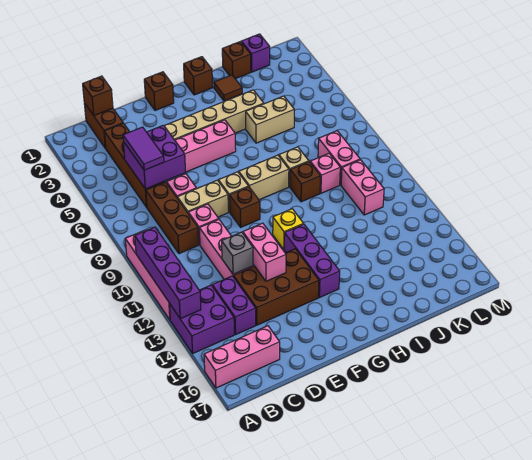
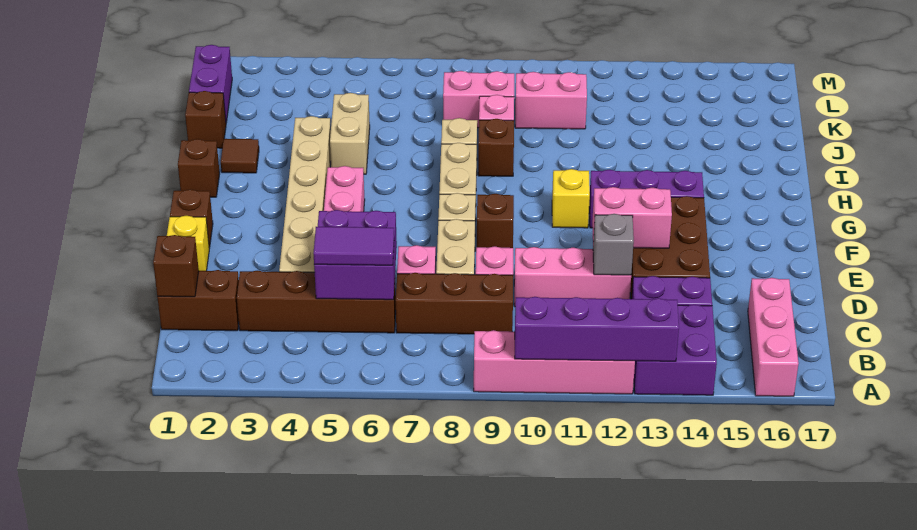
none -> yellow 1x1 brick [167,216,209,271]
purple 1x1 brick [242,34,270,72] -> purple 1x2 brick [189,45,232,123]

